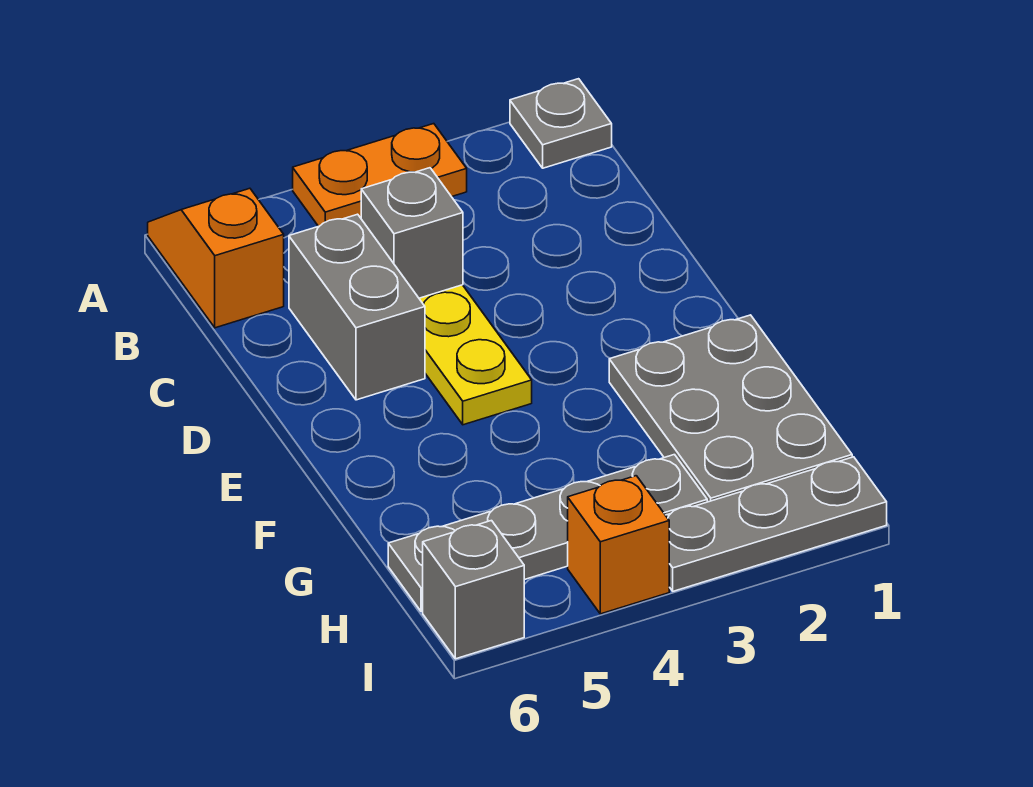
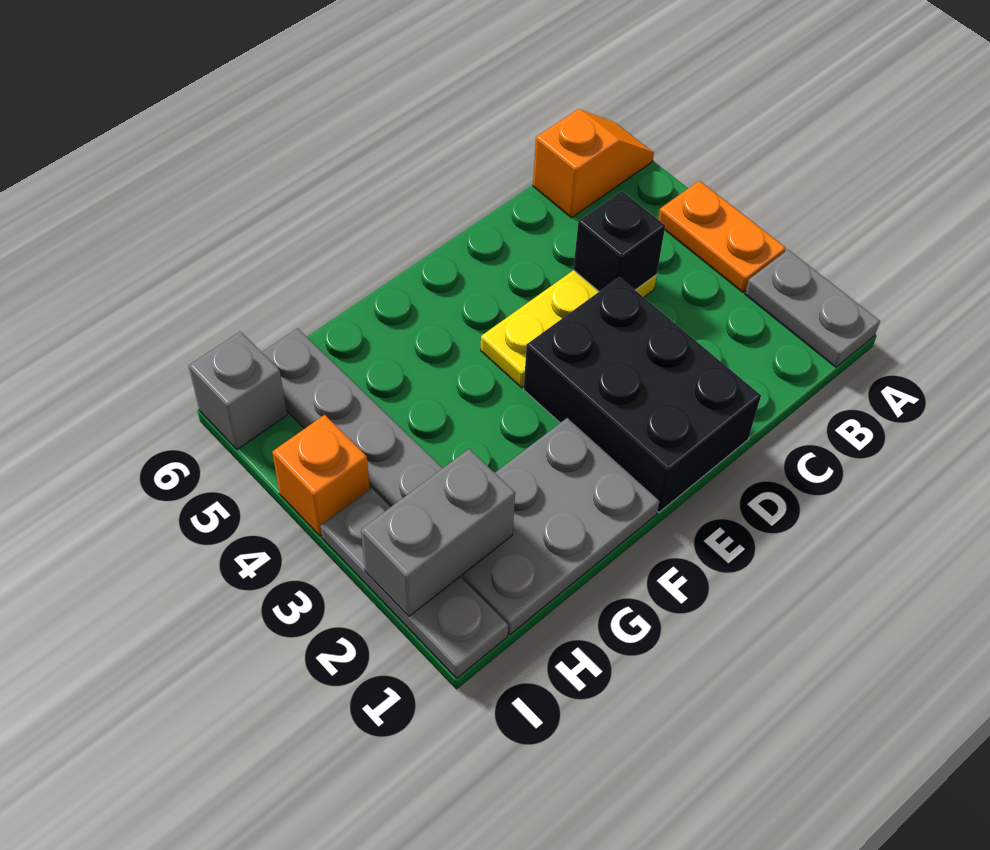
grey 1x1 plate [510,79,612,168] -> grey 1x2 plate [745,250,880,367]
grey 1x1 brick [361,168,463,298] -> black 1x1 brick [573,191,665,291]
grey 1x2 brick [289,214,425,400] -> grey 1x2 brick moved to [361,449,515,616]
none -> black 2x3 brick [524,277,761,512]

